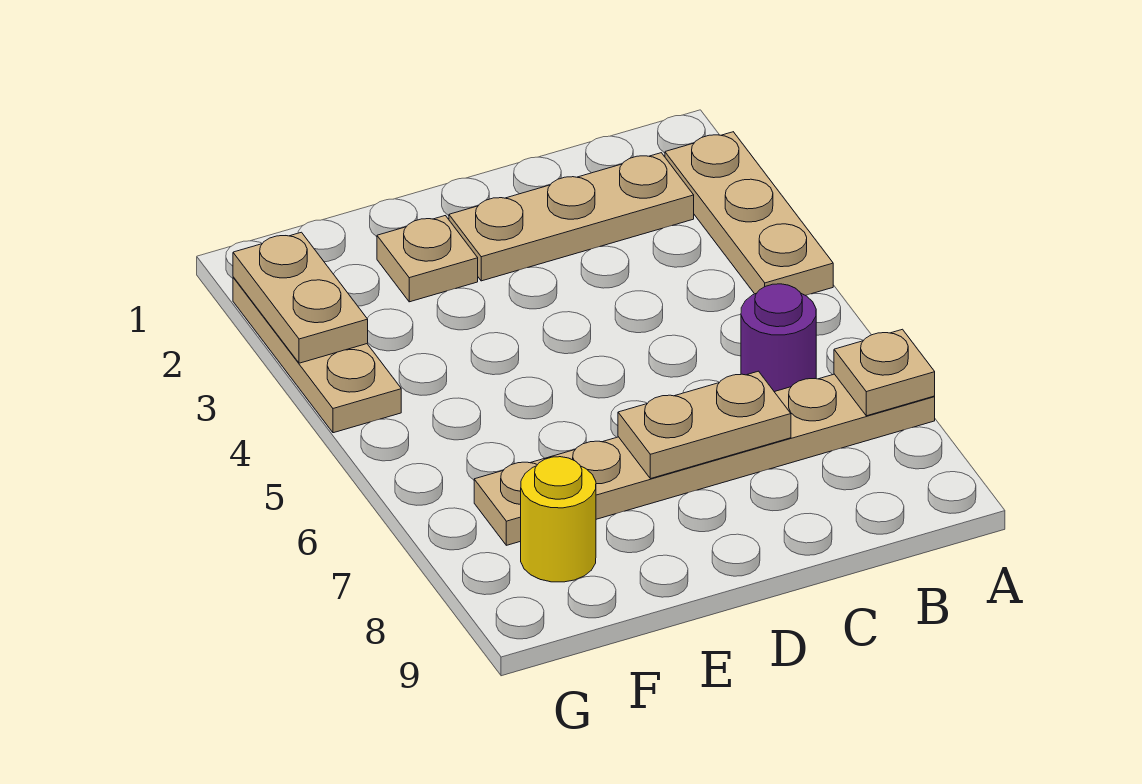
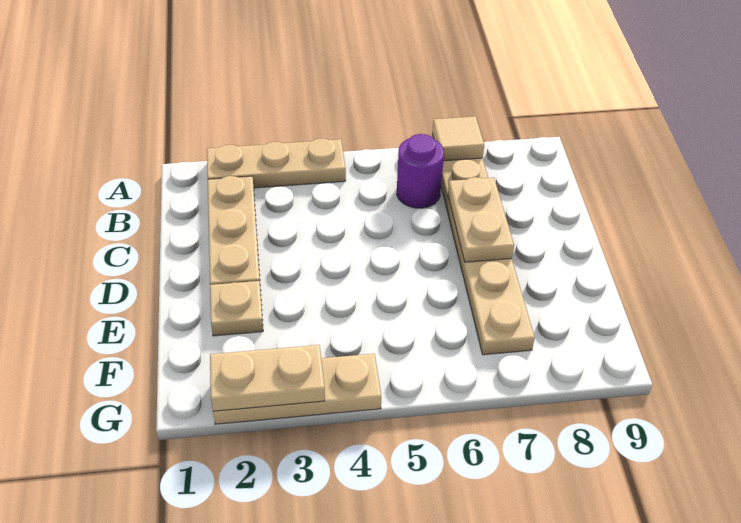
tan 1x1 plate [834,329,935,416] -> tan 1x1 tile [432,116,484,161]
yellow 1x1 round brick [521,457,596,582] -> none

